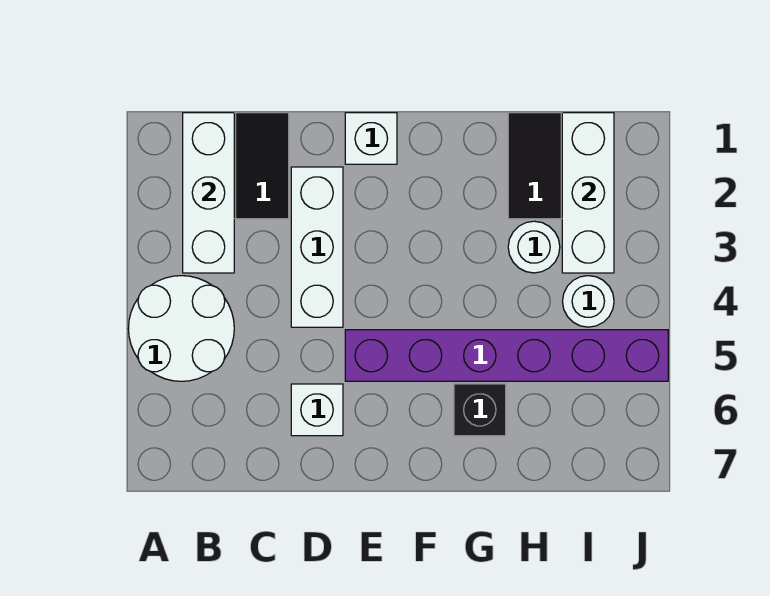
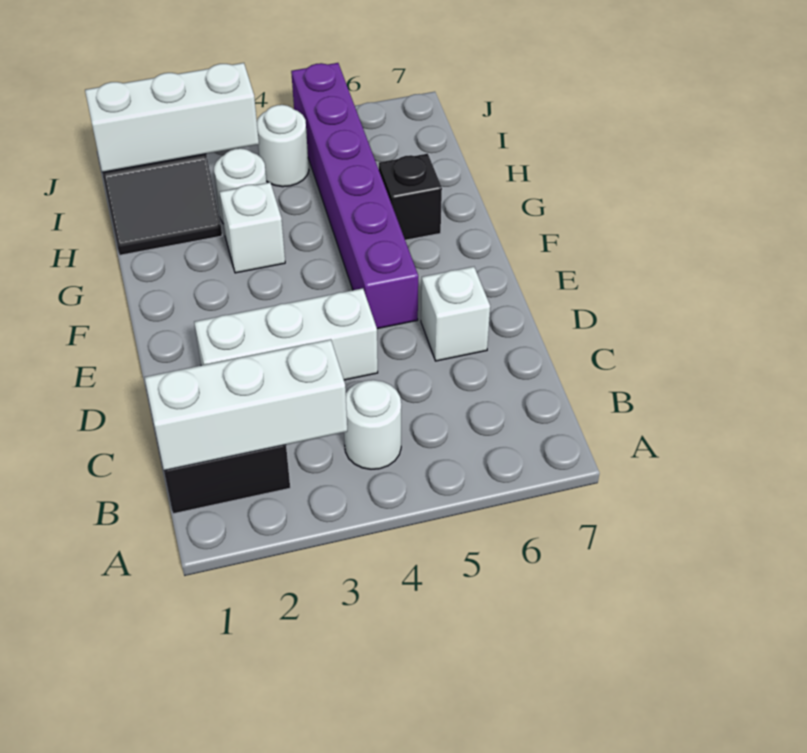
white 2x2 round brick [128,276,234,381] -> white 1x1 round brick [344,380,401,469]
white 1x1 brick [345,113,397,164] -> white 1x1 brick moved to [220,182,285,273]

